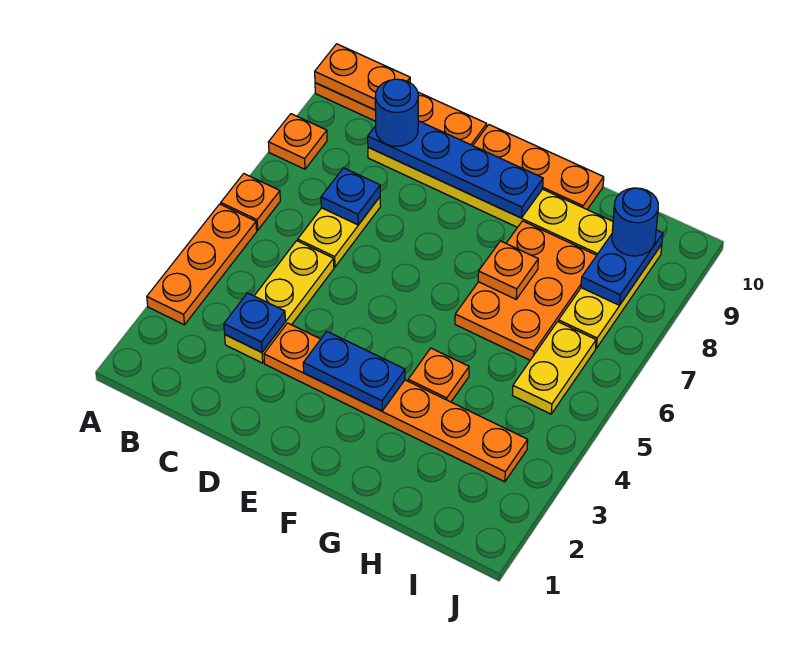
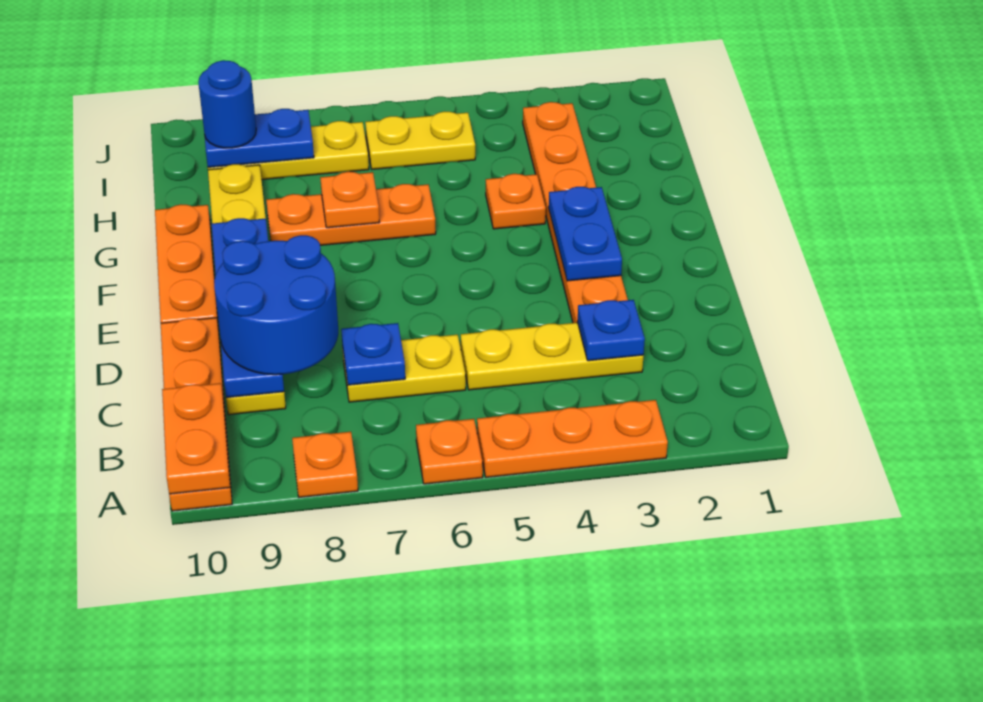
blue 1x1 round brick [375,79,418,146] -> blue 2x2 round brick [214,235,338,375]
orange 2x3 plate [455,221,597,360] -> orange 1x3 plate [266,184,436,245]

